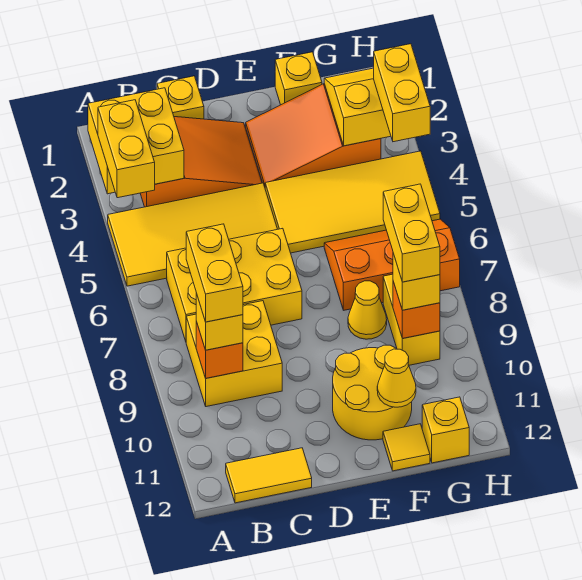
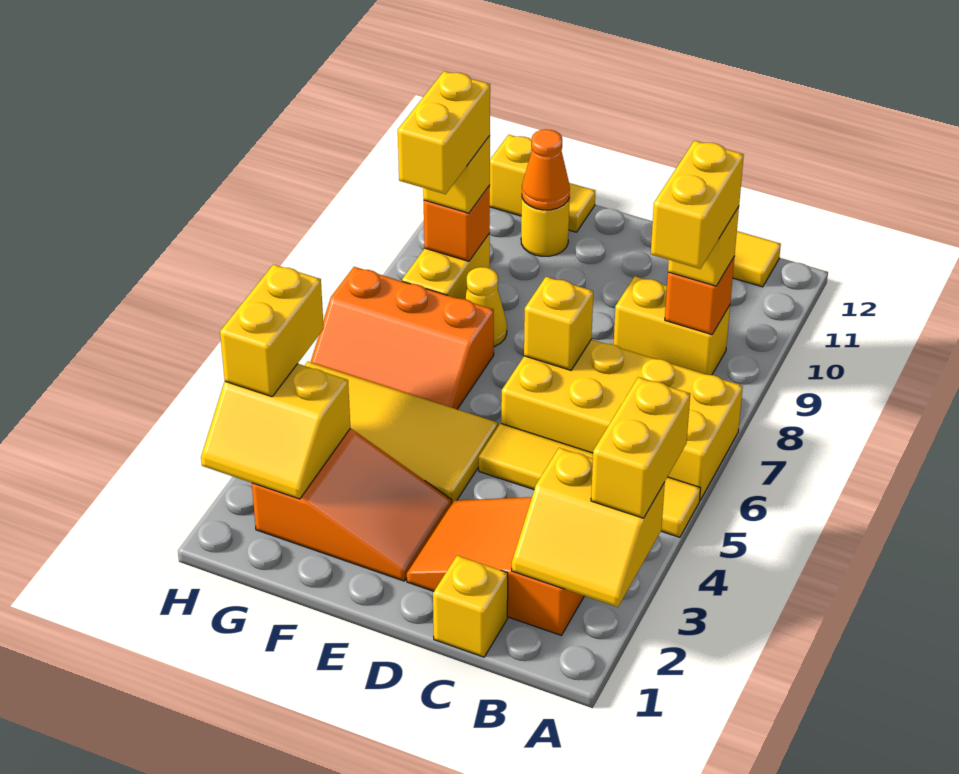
yellow 2x2 brick [88,88,184,194] -> yellow 2x2 slope [512,448,665,607]
yellow 2x4 tile [108,183,277,286] -> yellow 1x4 tile [479,423,701,537]
yellow 2x3 brick [167,228,302,341] -> yellow 2x4 brick [501,339,743,500]
yellow 2x2 brick [186,301,282,407] -> yellow 1x2 brick [614,276,730,375]
yellow 2x2 round brick [333,345,412,440] -> yellow 1x1 round brick [521,198,570,256]
yellow 1x1 brick [275,52,322,105] -> yellow 1x1 brick moved to [524,277,593,370]
yellow 1x1 cone [377,349,416,407] -> orange 1x1 cone [522,129,570,210]

